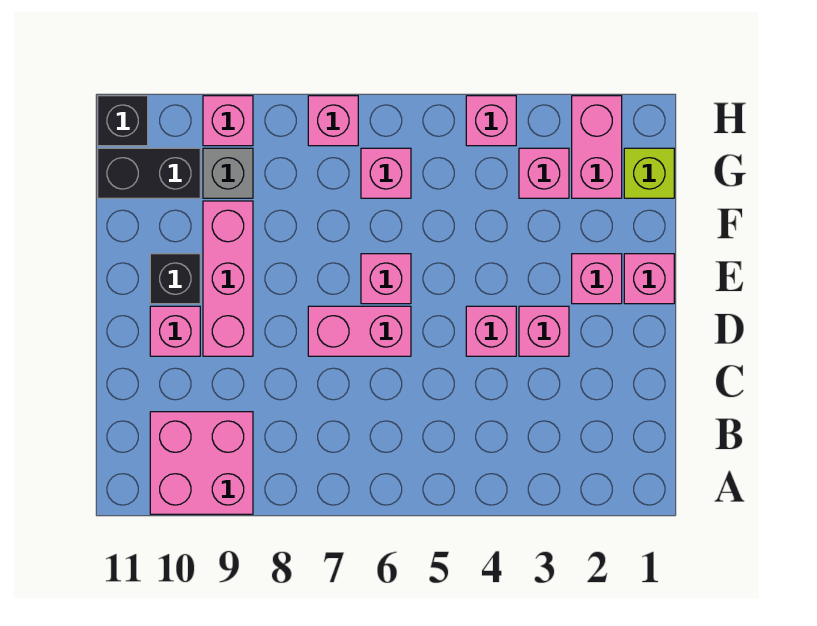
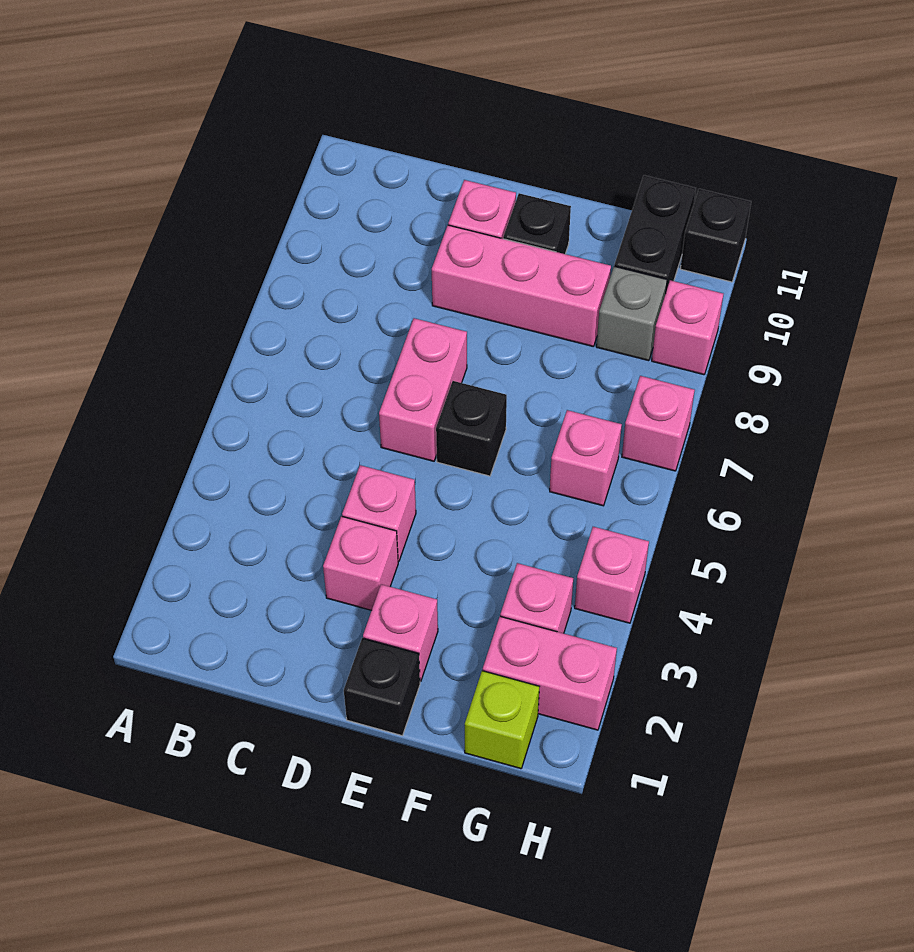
pink 2x2 brick [150,412,253,514] -> none
pink 1x1 brick [624,254,674,304] -> black 1x1 brick [344,638,420,736]
pink 1x1 brick [361,254,411,304] -> black 1x1 brick [436,381,507,476]

